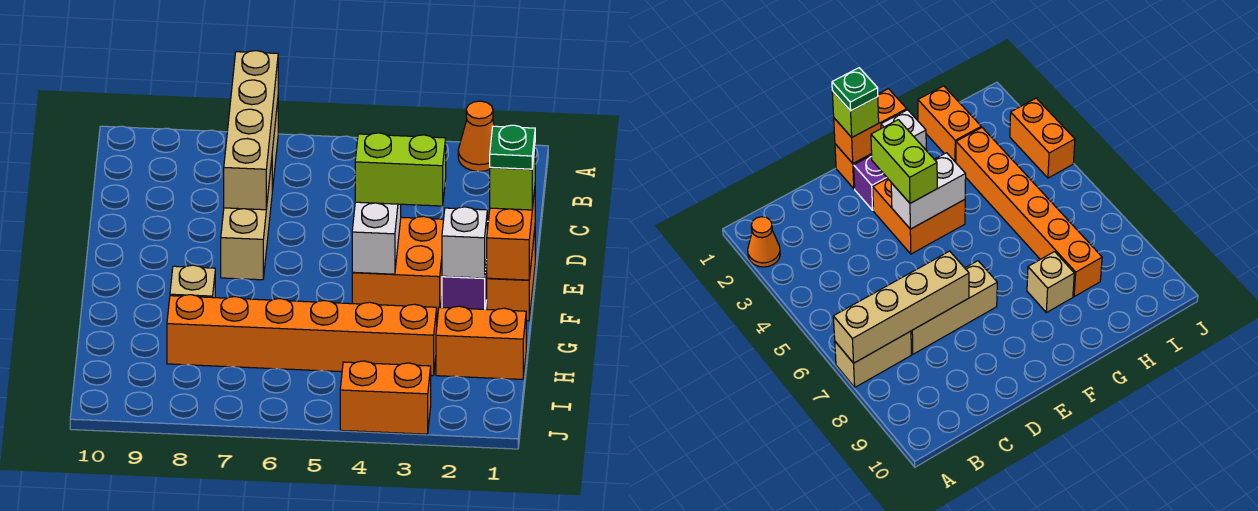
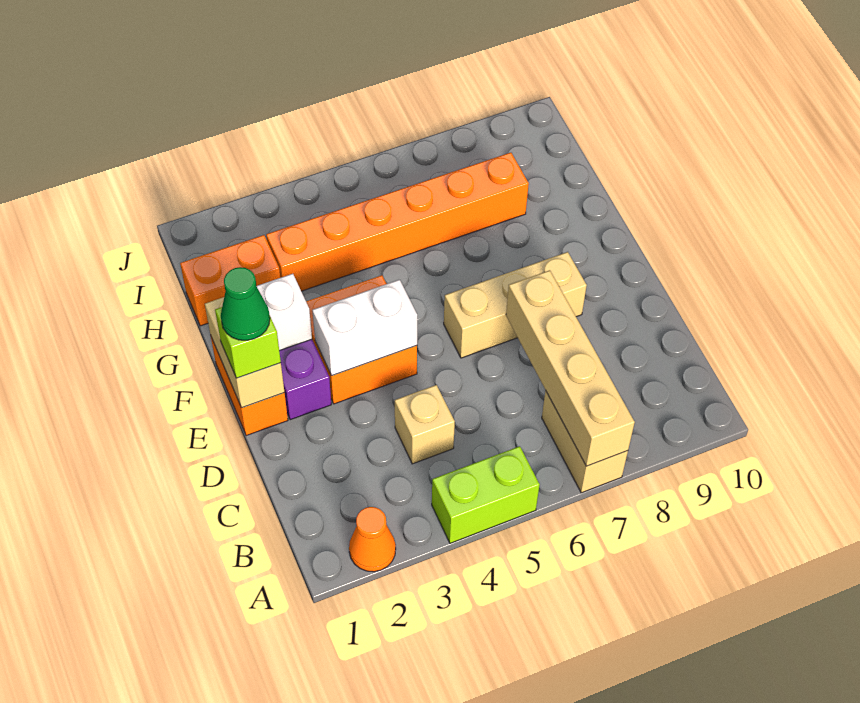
tan 1x3 brick [221,160,272,280] -> tan 1x3 brick turned to [444,252,587,358]
orange 1x2 brick [487,190,535,280] -> tan 1x2 brick [205,297,284,408]
green 1x1 plate [490,125,535,169] -> green 1x1 cone [221,267,270,340]
lime 1x2 brick [355,133,446,206] -> lime 1x2 brick moved to [432,446,540,543]
white 1x2 brick [352,202,401,274] -> white 1x2 brick turned to [312,280,417,376]
tan 1x1 brick [170,265,215,298] -> tan 1x1 brick moved to [395,385,455,464]
orange 1x2 brick [340,361,431,434] -> none

